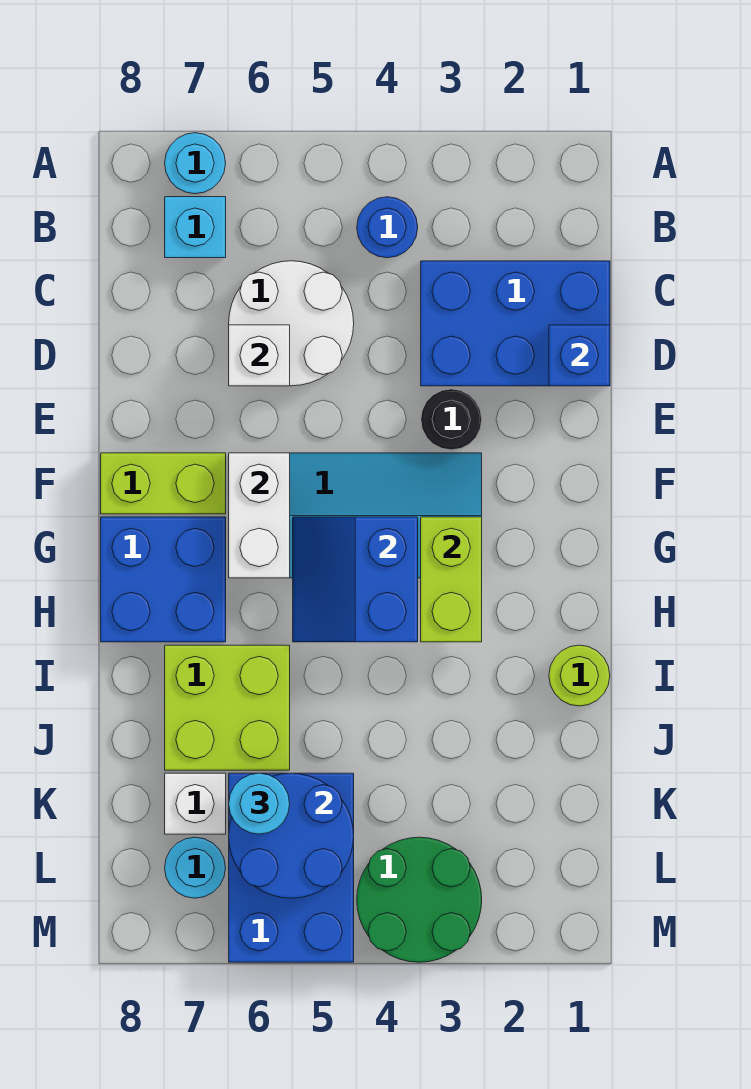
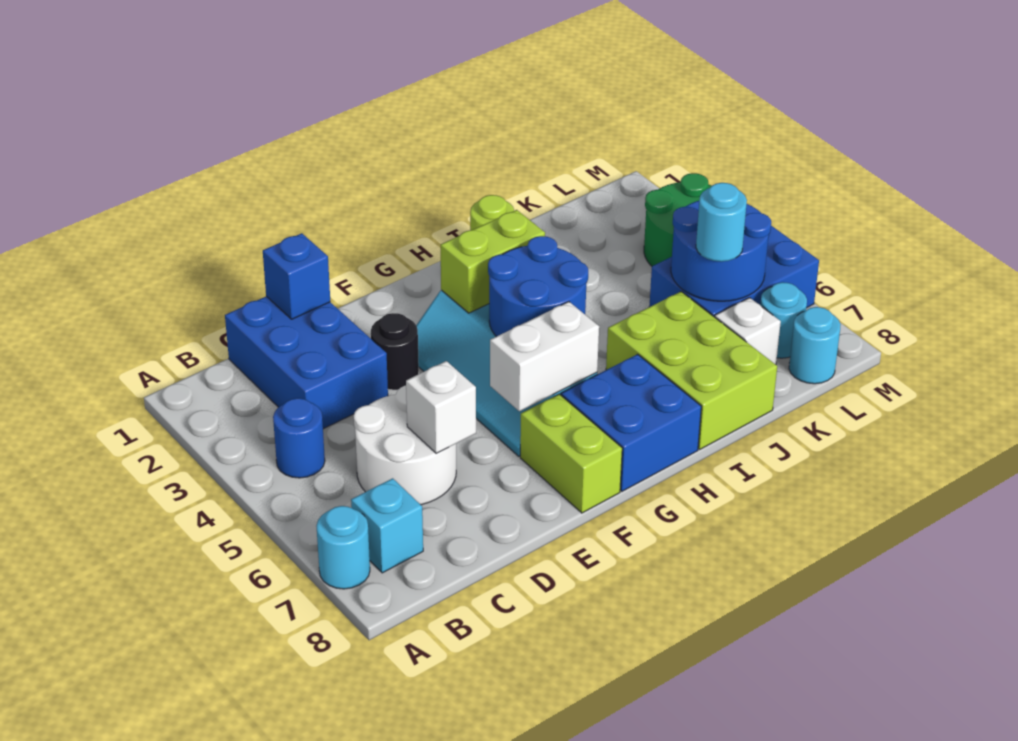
blue 2x2 slope [293,517,418,642] -> blue 2x2 round brick [488,236,588,337]
lime 2x2 brick [165,645,290,770] -> lime 2x3 brick [606,292,777,449]
none -> cyan 1x1 round brick [789,307,841,384]

